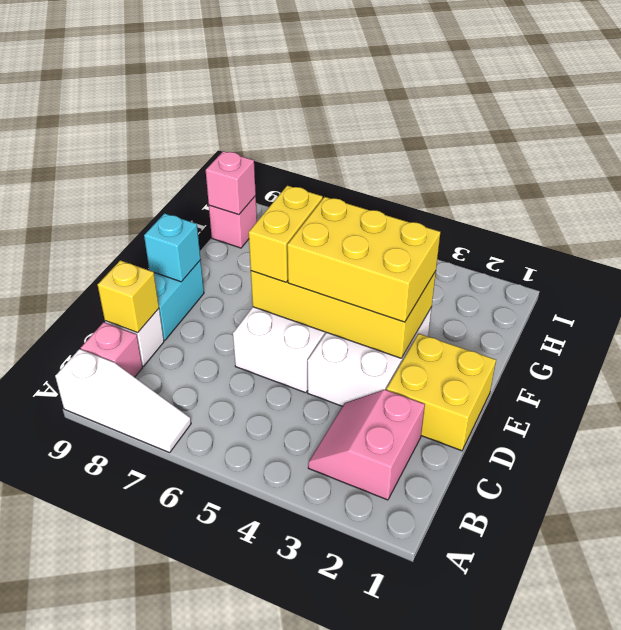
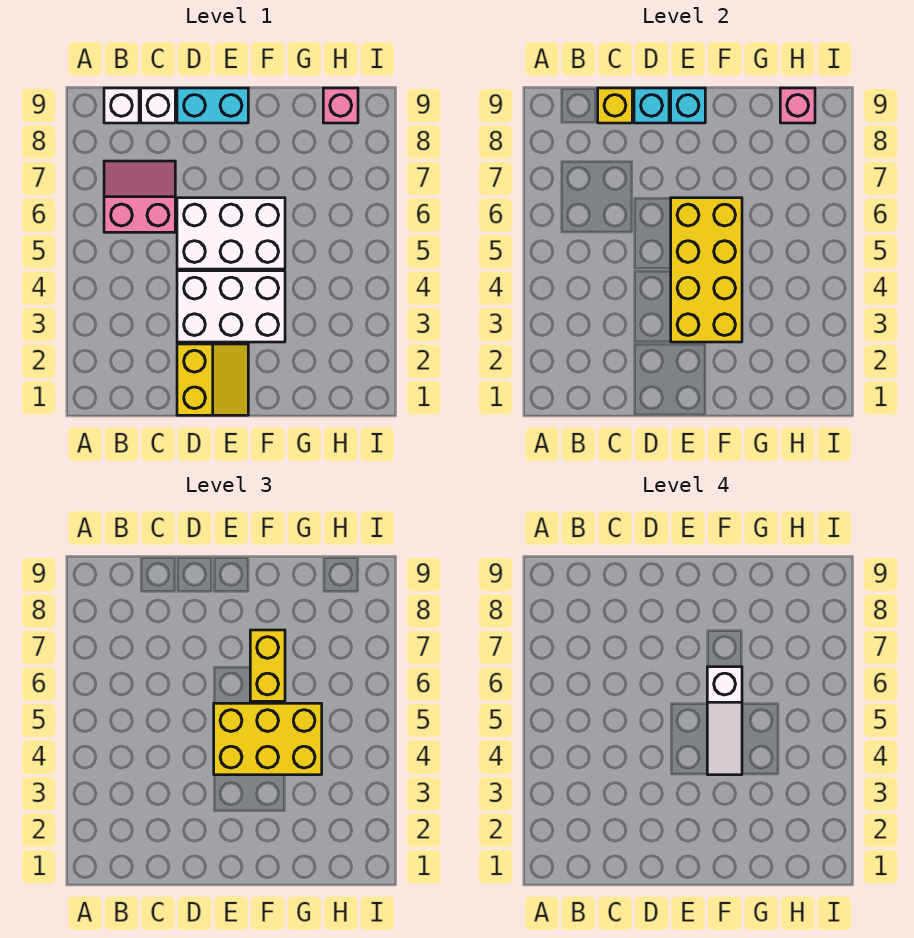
white 1x3 slope [55,349,191,453] -> white 1x3 slope moved to [707,667,742,775]
pink 2x2 slope [308,390,425,500] -> pink 2x2 slope moved to [104,161,175,232]
pink 1x1 brick [81,322,143,377] -> white 1x1 brick [104,88,139,123]
yellow 2x2 brick [386,334,496,451] -> yellow 2x2 slope [177,344,248,415]
none -> cyan 1x1 brick [634,88,669,123]
yellow 2x3 brick [287,197,440,322] -> yellow 2x3 brick turned to [214,703,322,775]
yellow 1x2 brick [249,186,323,282] -> yellow 1x2 brick turned to [250,630,285,701]

